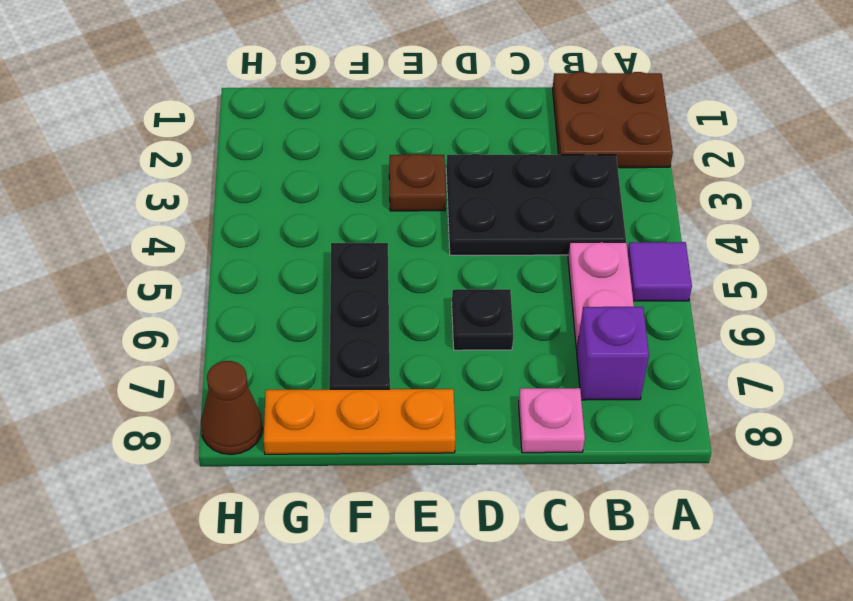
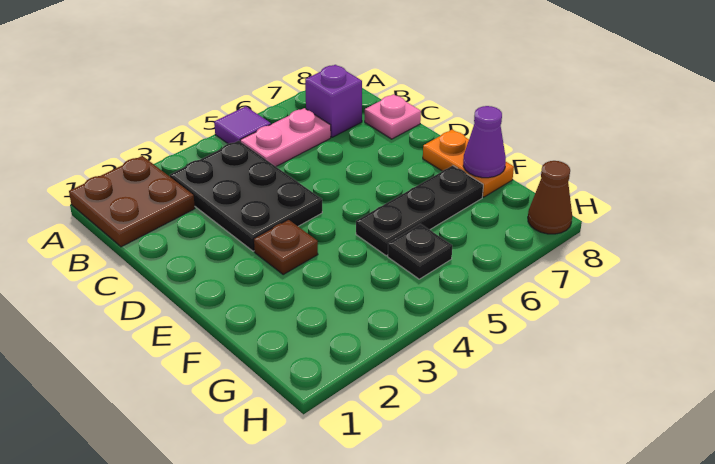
black 1x1 plate [452,289,513,350] -> black 1x1 plate moved to [388,224,452,279]
orange 1x3 plate [264,389,456,454] -> orange 1x2 plate [423,130,514,197]
none -> purple 1x1 cone [463,106,506,178]

